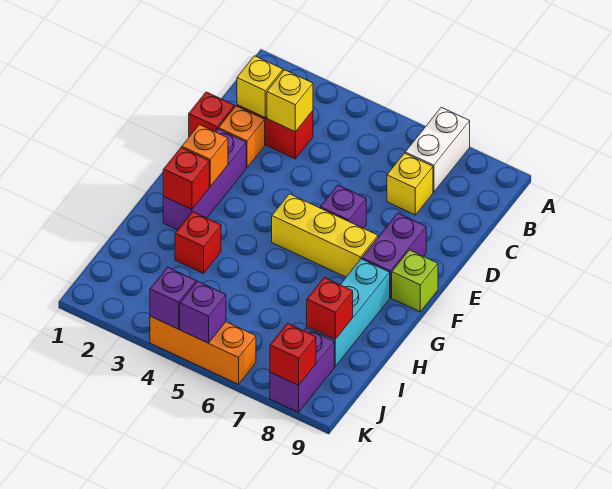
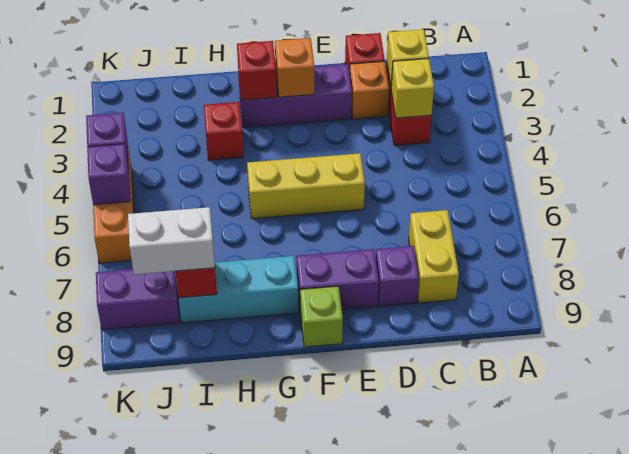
white 1x2 brick [405,107,470,192] -> white 1x2 brick moved to [128,207,215,274]
yellow 1x1 brick [387,153,433,215] -> yellow 1x2 brick [409,210,459,303]
purple 1x1 brick [320,185,366,228] -> purple 1x1 brick moved to [376,246,419,306]
yellow 1x3 brick [272,194,378,277] -> yellow 1x3 brick turned to [247,153,365,219]
red 1x1 brick [270,323,316,385] -> none

